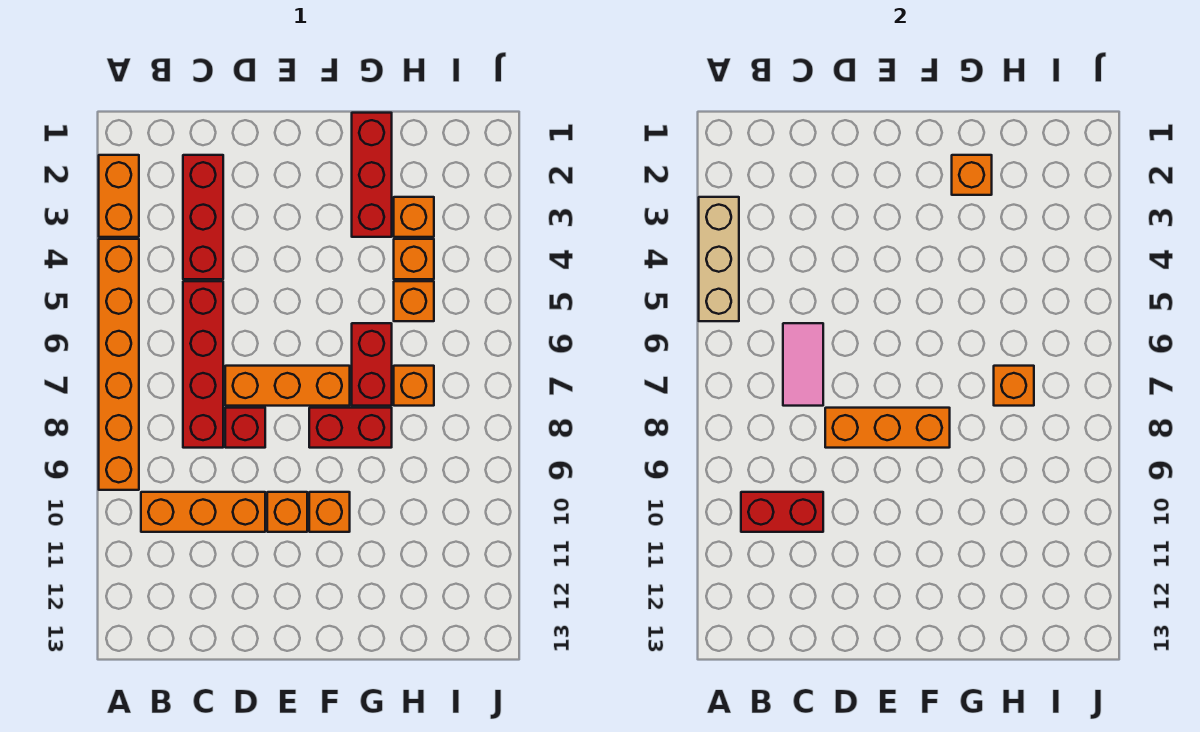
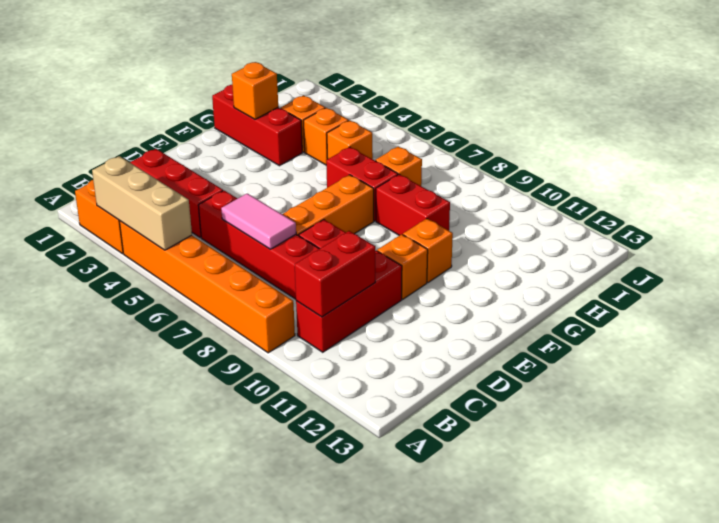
orange 1x3 brick [141,492,265,532] -> red 1x3 brick [296,251,402,352]
orange 1x3 brick [825,408,950,448] -> none
red 1x2 brick [309,408,392,448] -> red 1x2 brick turned to [376,174,450,236]
orange 1x1 brick [994,366,1034,406] -> none

